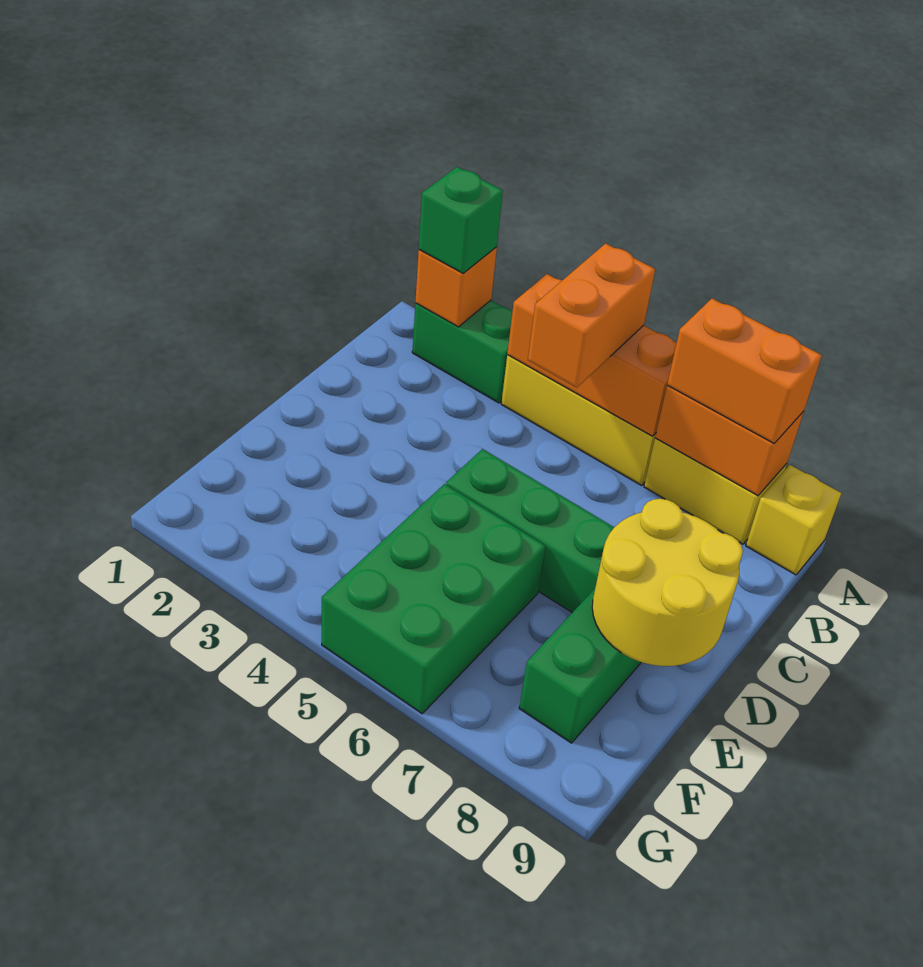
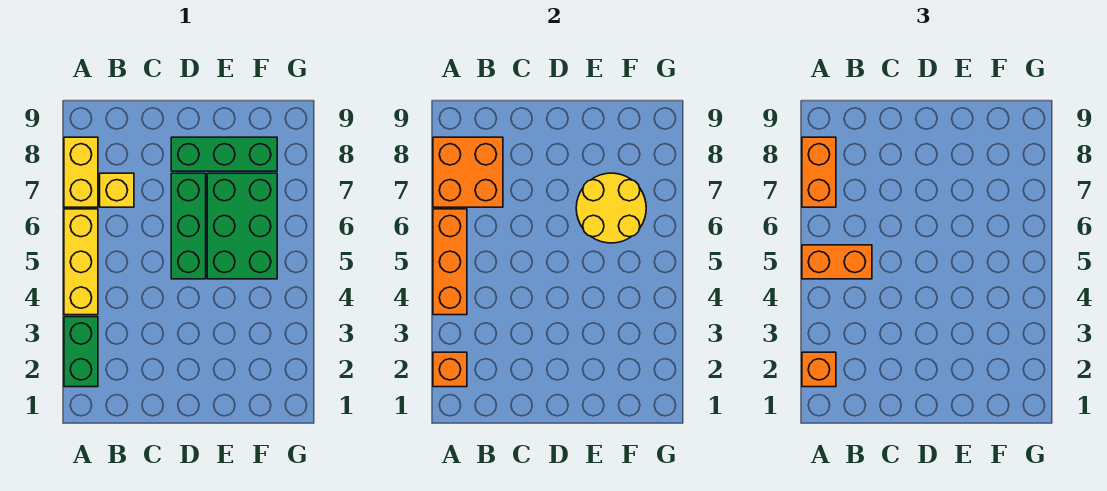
green 1x1 brick [419,167,503,273] -> orange 1x1 brick [802,352,836,387]
orange 1x2 brick [655,385,804,496] -> orange 2x2 brick [433,137,503,207]
yellow 1x1 brick [746,465,841,575] -> yellow 1x1 brick moved to [100,173,134,207]
yellow 2x2 round brick [592,499,743,666] -> yellow 2x2 round brick moved to [576,173,646,243]
green 2x3 brick [322,484,545,714] -> green 2x3 brick turned to [207,173,277,279]

